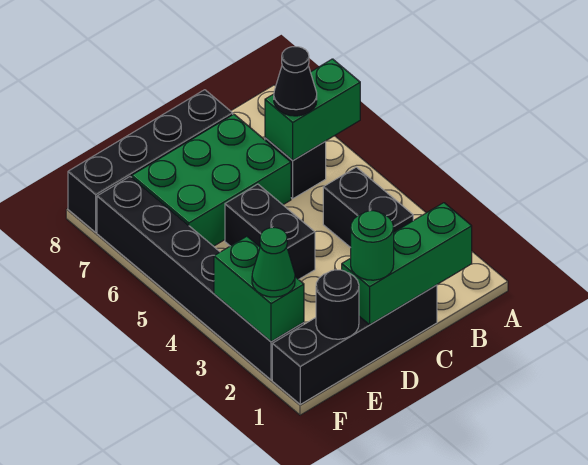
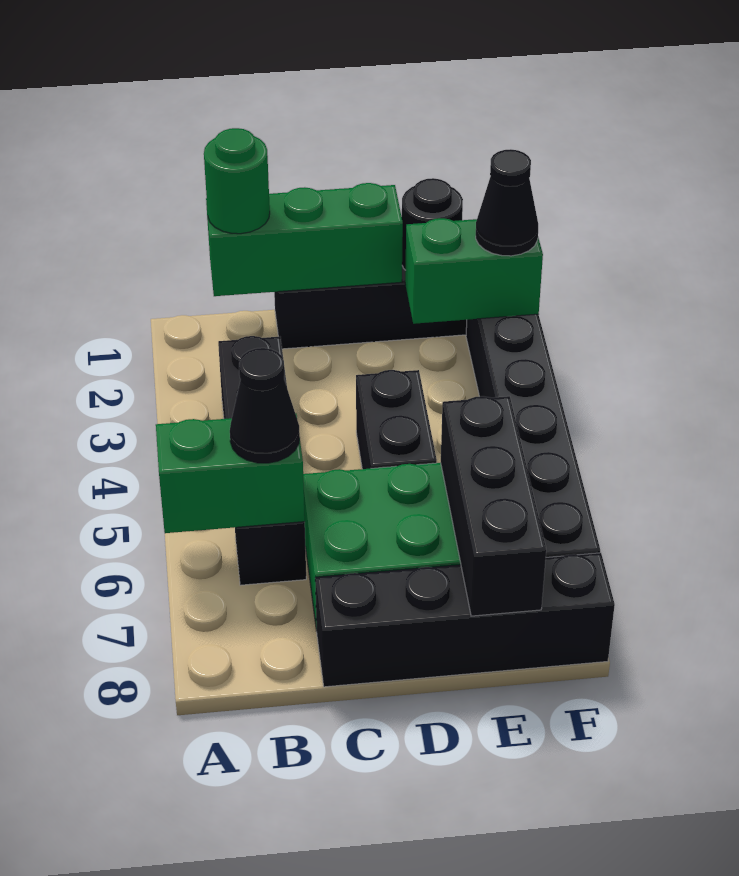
green 1x1 round brick [351,211,394,280] -> green 1x1 round brick moved to [204,128,270,234]
none -> black 1x3 brick [441,396,546,616]
green 1x2 brick [214,236,304,342] -> green 1x2 brick turned to [405,218,543,324]
green 1x1 cone [252,228,295,297] -> black 1x1 cone [476,149,538,256]

